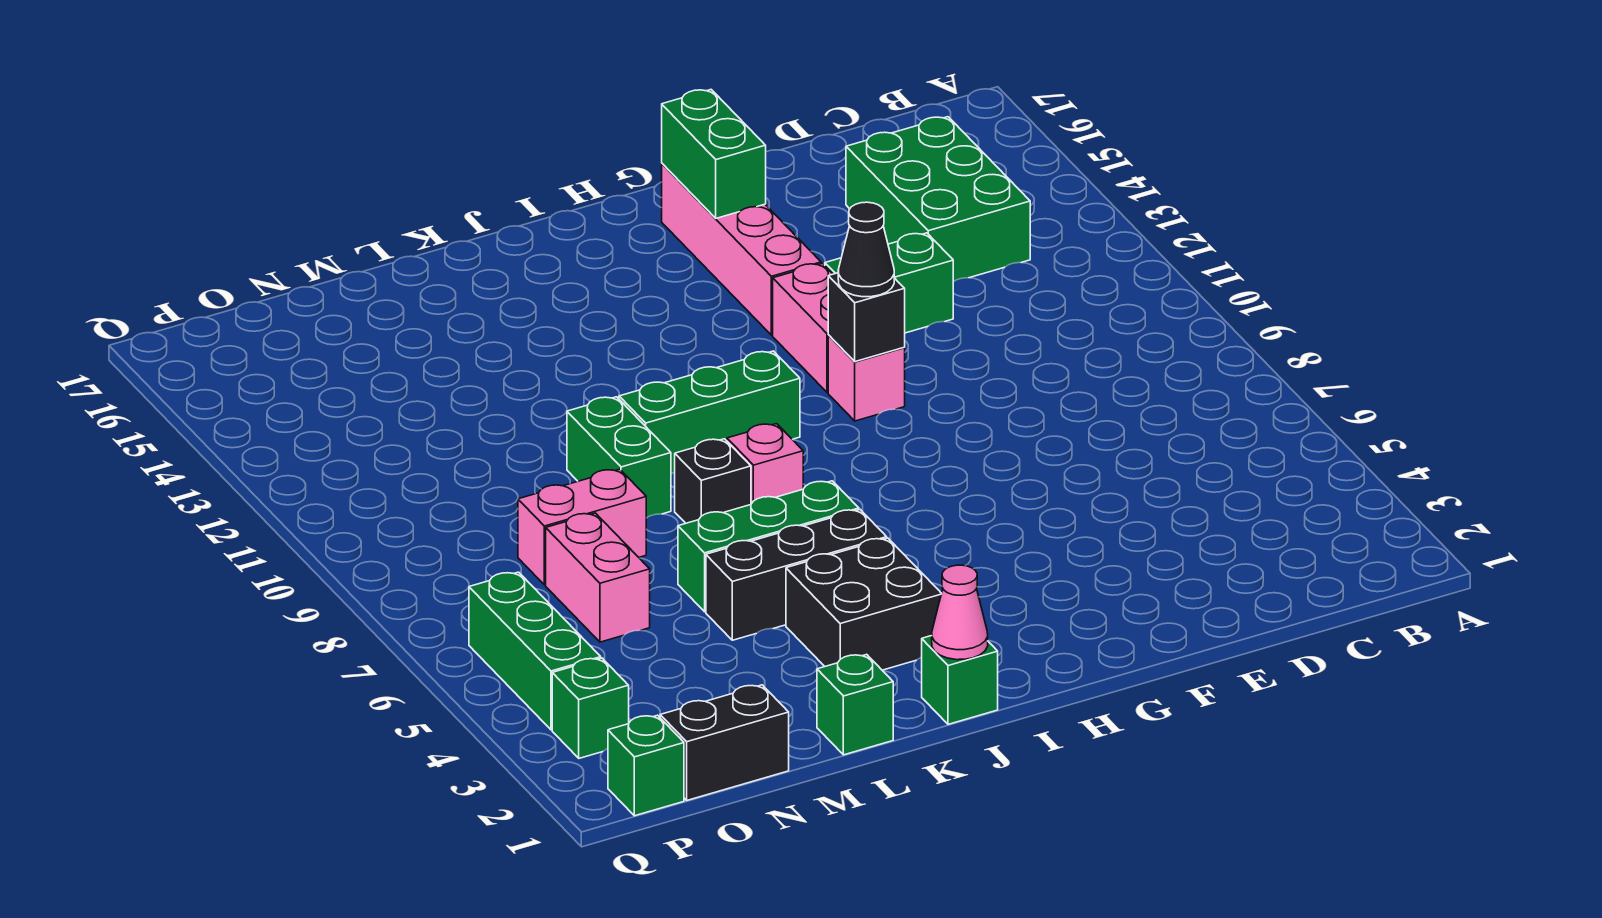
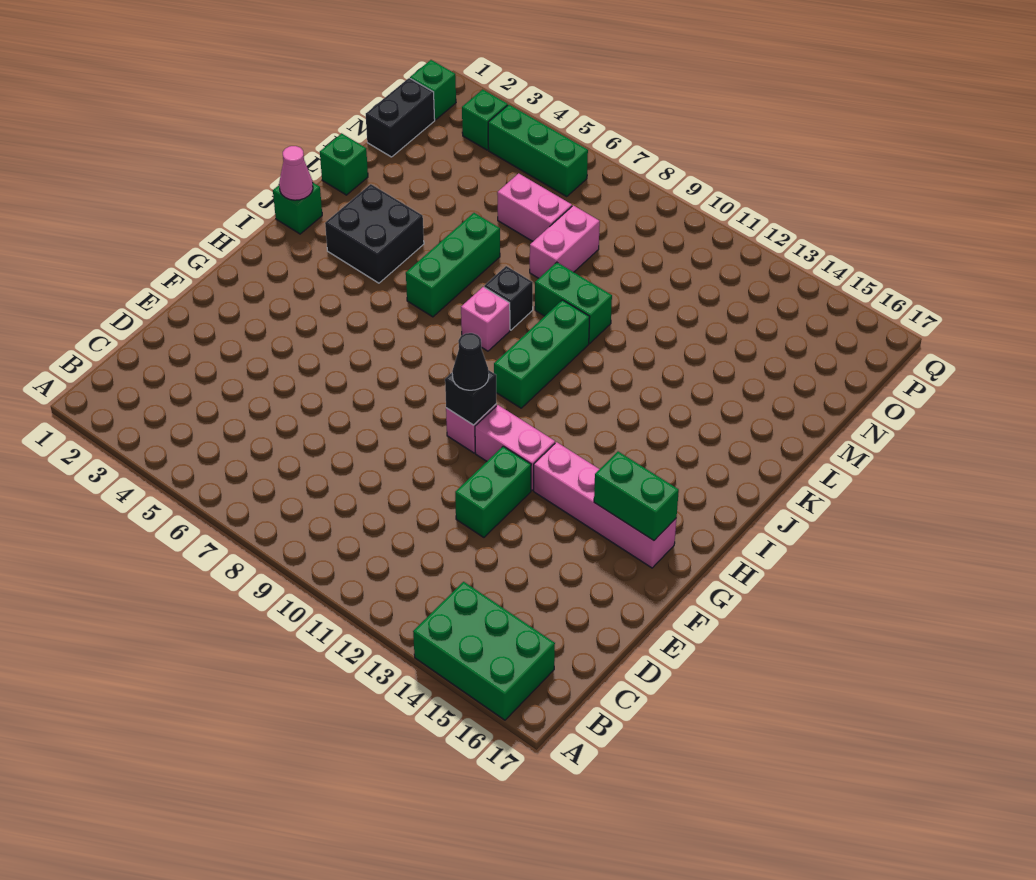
green 2x3 brick [846,117,1030,282] -> green 2x3 brick moved to [413,582,555,720]
black 1x3 brick [706,510,887,640] -> none

